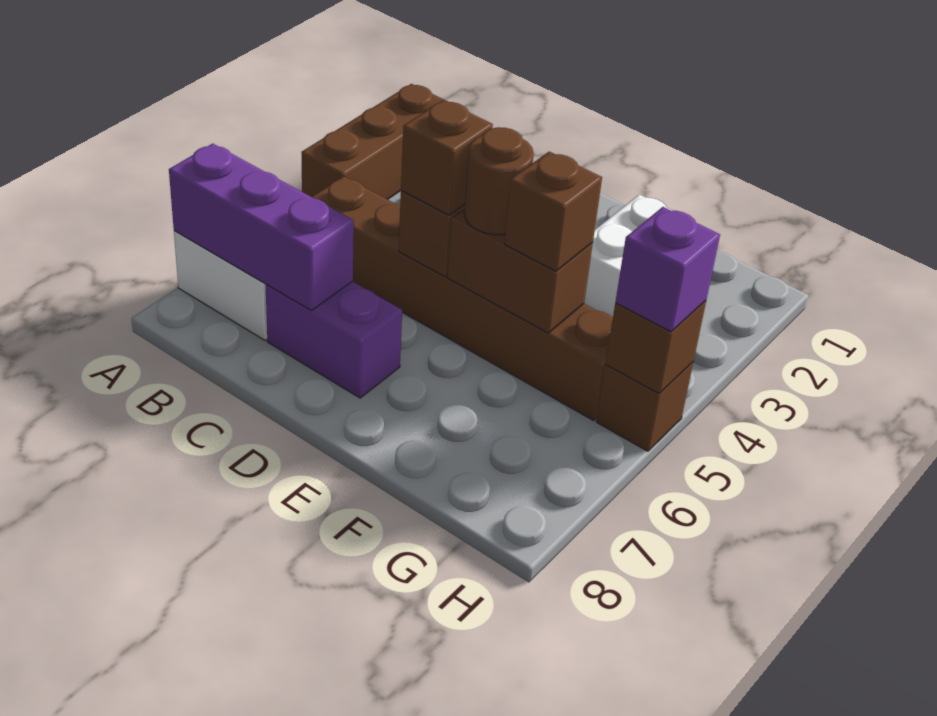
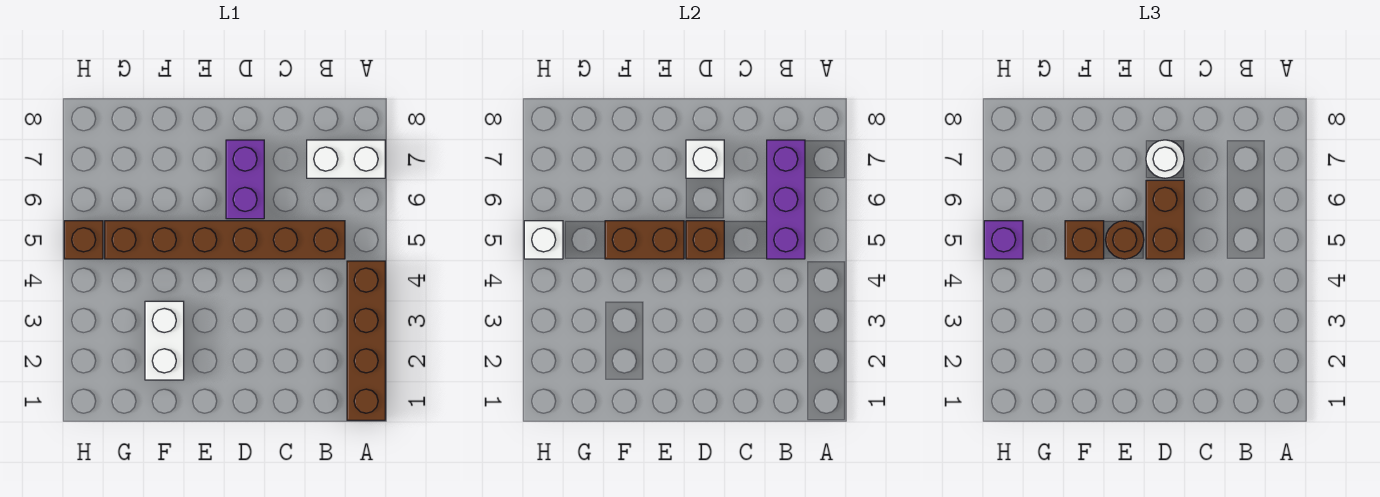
brown 1x3 brick [301,84,448,200] -> brown 1x4 brick [347,261,385,420]
purple 1x3 brick [169,144,354,310] -> purple 1x3 brick turned to [767,140,805,259]
purple 1x2 brick [266,282,402,398] -> purple 1x2 brick turned to [226,140,264,219]
brown 1x1 brick [401,100,493,215] -> brown 1x2 brick [1146,180,1184,259]
none -> white 1x1 brick [686,140,724,178]
none -> white 1x1 round brick [1146,140,1184,178]
brown 1x1 brick [605,301,706,394] -> white 1x1 brick [524,221,563,259]

